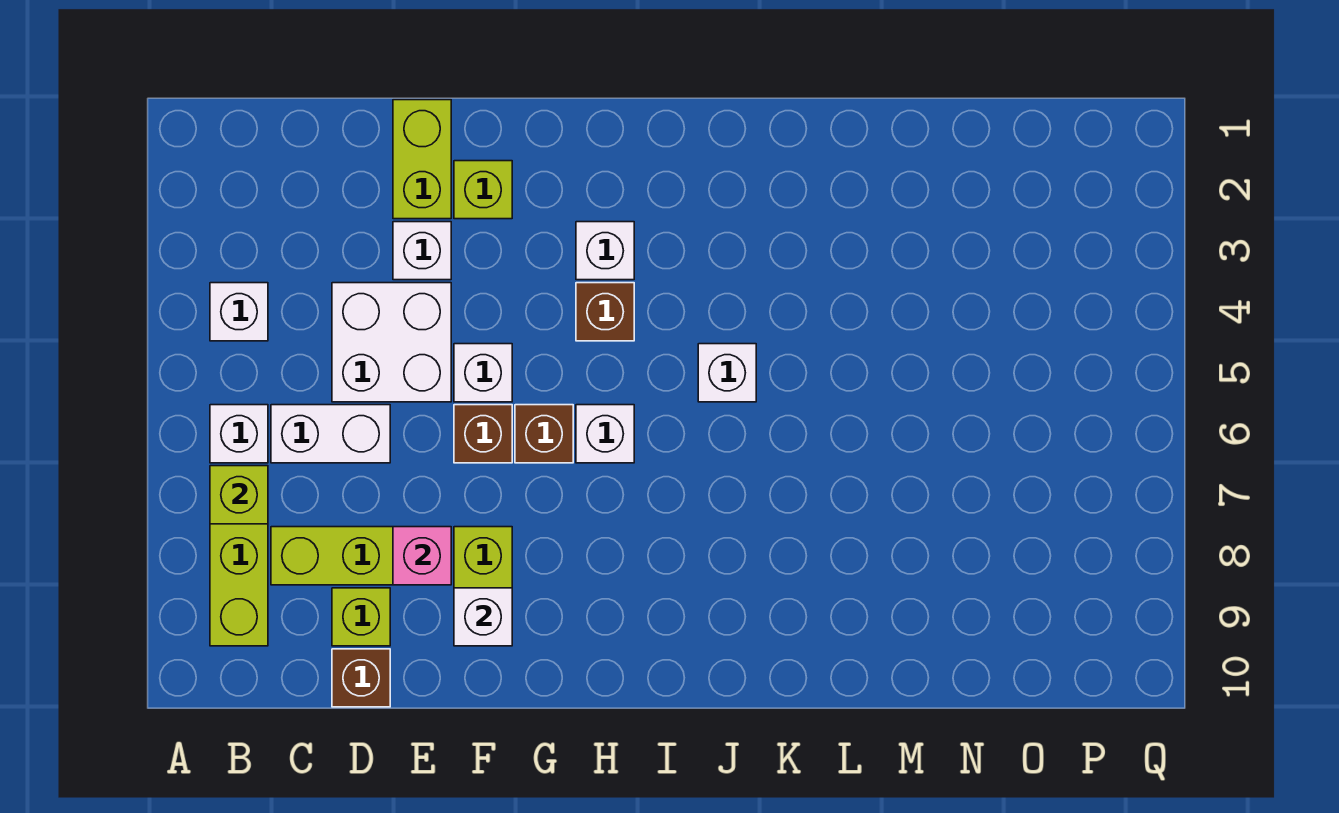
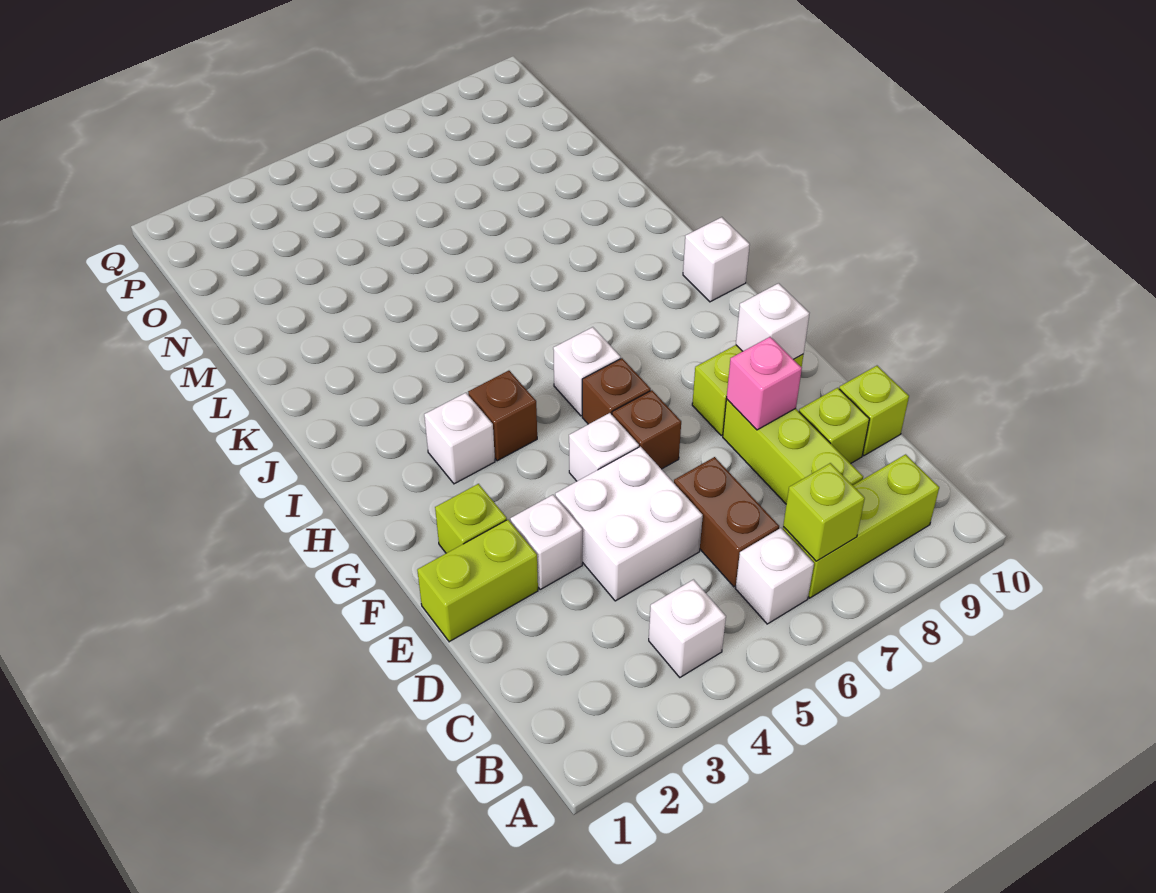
white 1x2 brick [271,405,390,463] -> brown 1x2 brick [674,457,779,587]
brown 1x1 brick [332,649,390,707] -> lime 1x1 brick [839,366,909,456]
white 1x1 brick [698,344,756,402] -> white 1x1 brick moved to [683,217,750,302]

